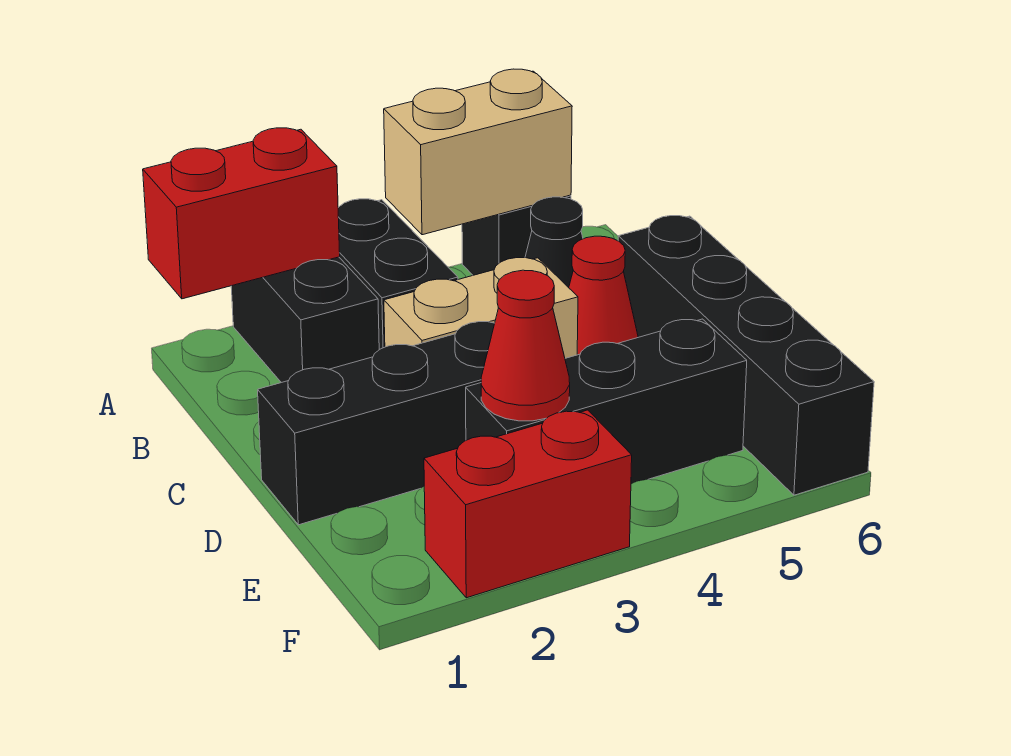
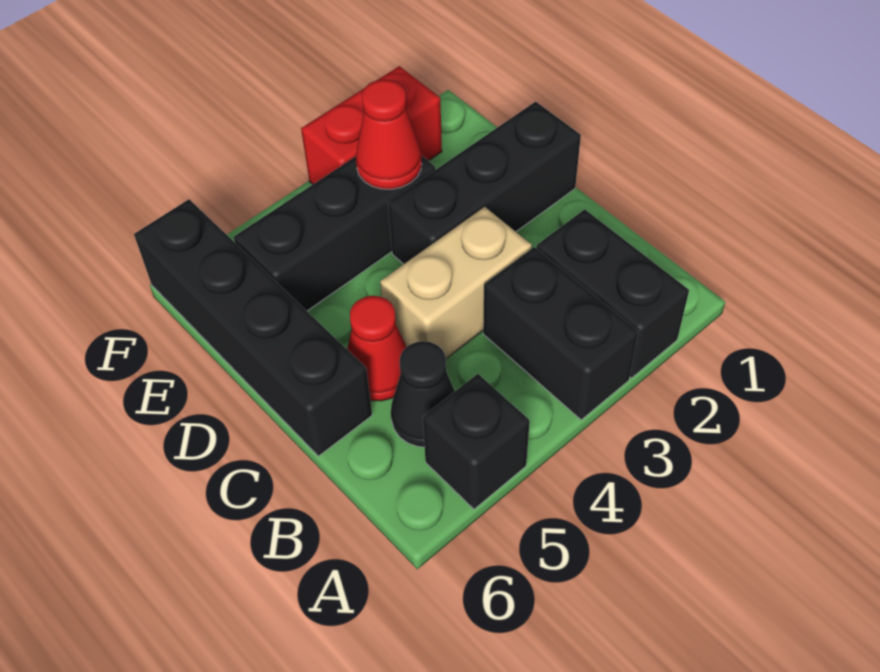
red 1x2 brick [143,128,340,299] -> none
tan 1x2 brick [384,69,572,235] -> none

